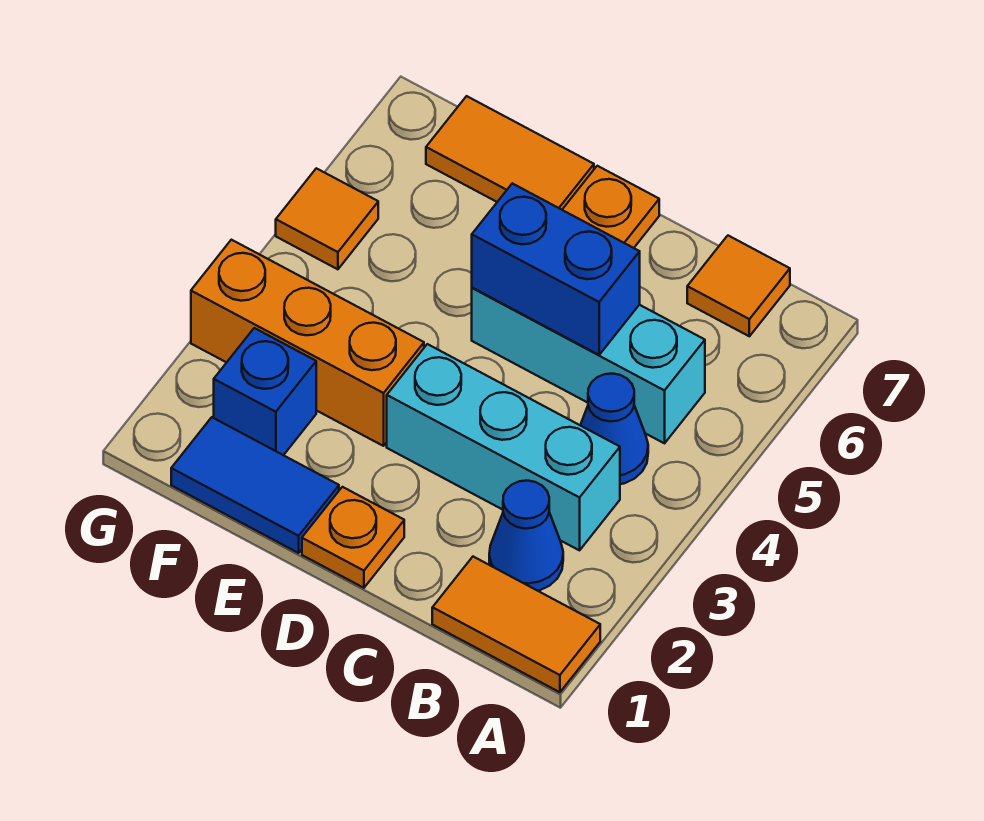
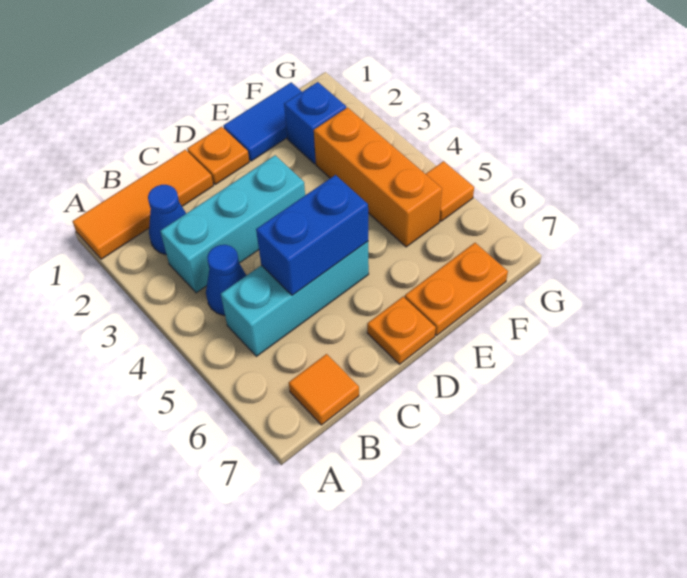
orange 1x2 tile [432,557,600,692] -> orange 1x3 tile [73,150,213,259]
orange 1x3 brick [191,240,424,446] -> orange 1x3 brick turned to [314,107,442,247]
orange 1x2 tile [426,96,594,210] -> orange 1x2 plate [405,243,508,335]

